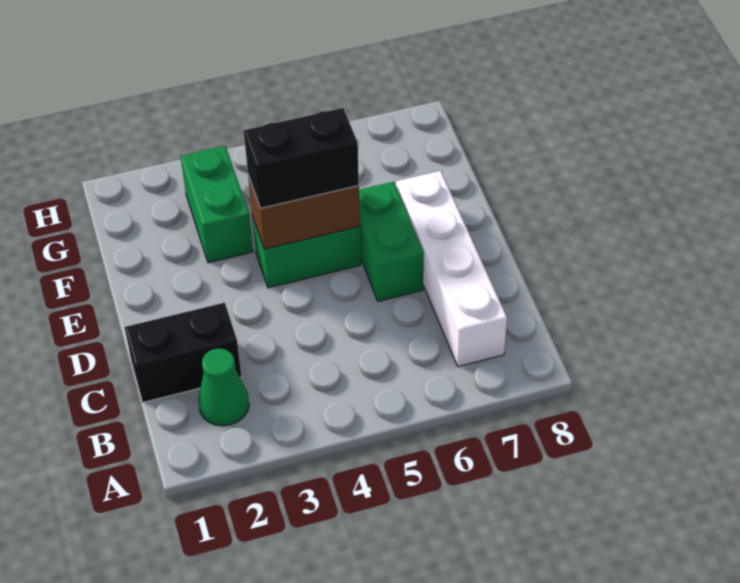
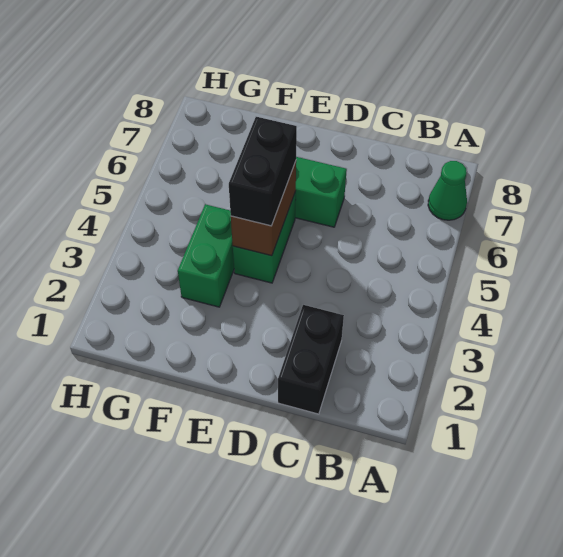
green 1x1 cone [198,348,249,426] -> green 1x1 cone moved to [428,161,467,220]
white 1x4 brick [396,171,507,367] -> none
green 1x2 brick [181,146,253,263] -> green 1x2 brick turned to [178,204,234,307]

